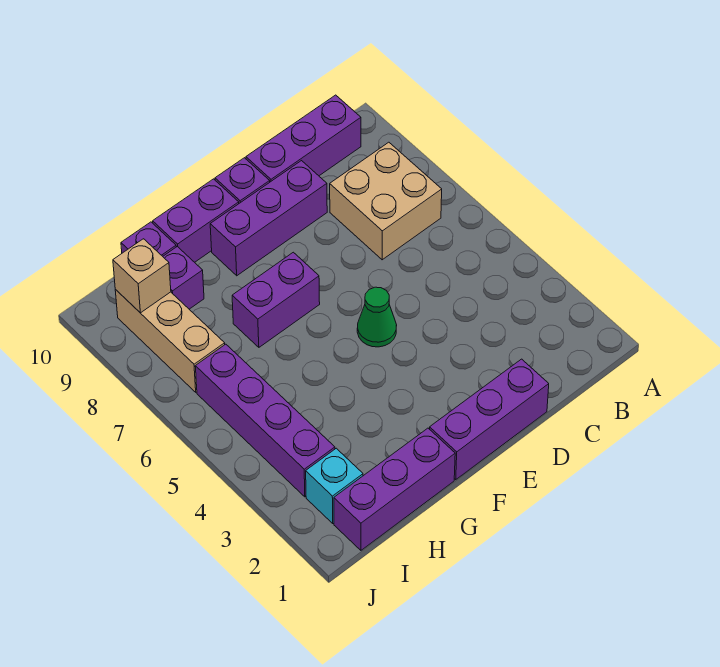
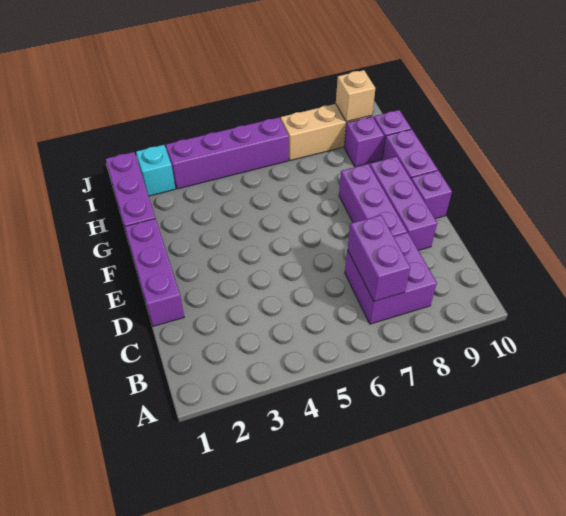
tan 2x2 brick [330,142,442,260] -> purple 2x2 brick [345,233,437,324]
purple 1x3 brick [246,95,361,182] -> purple 1x3 brick moved to [339,164,407,236]
green 1x1 cone [357,287,397,347] -> none
purple 1x2 brick [232,252,320,347] -> purple 1x2 brick moved to [347,215,411,301]

